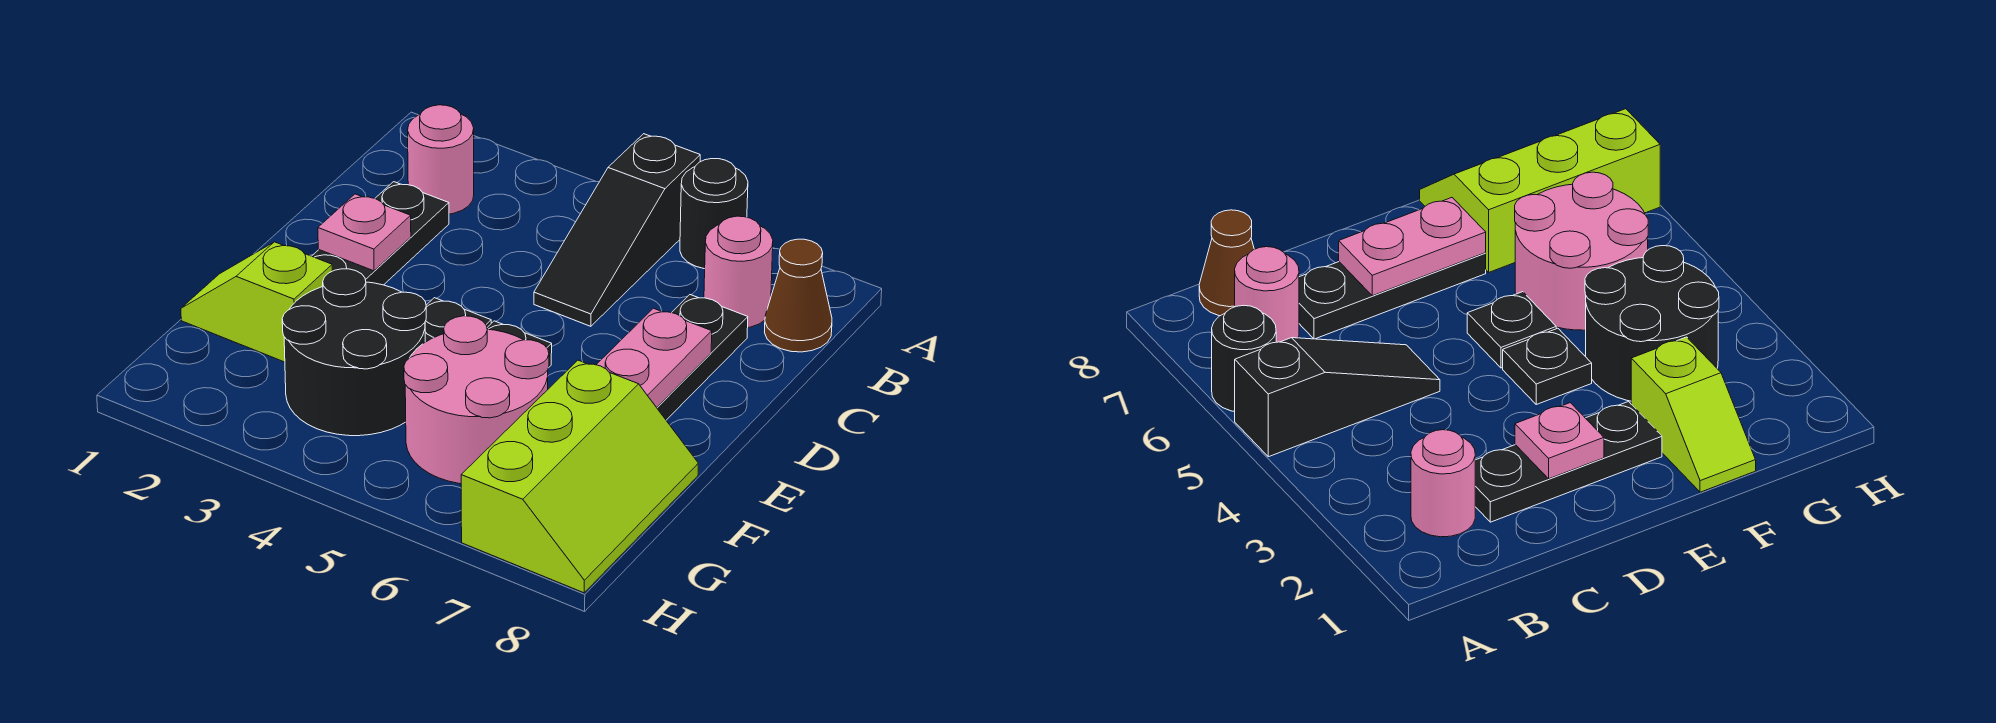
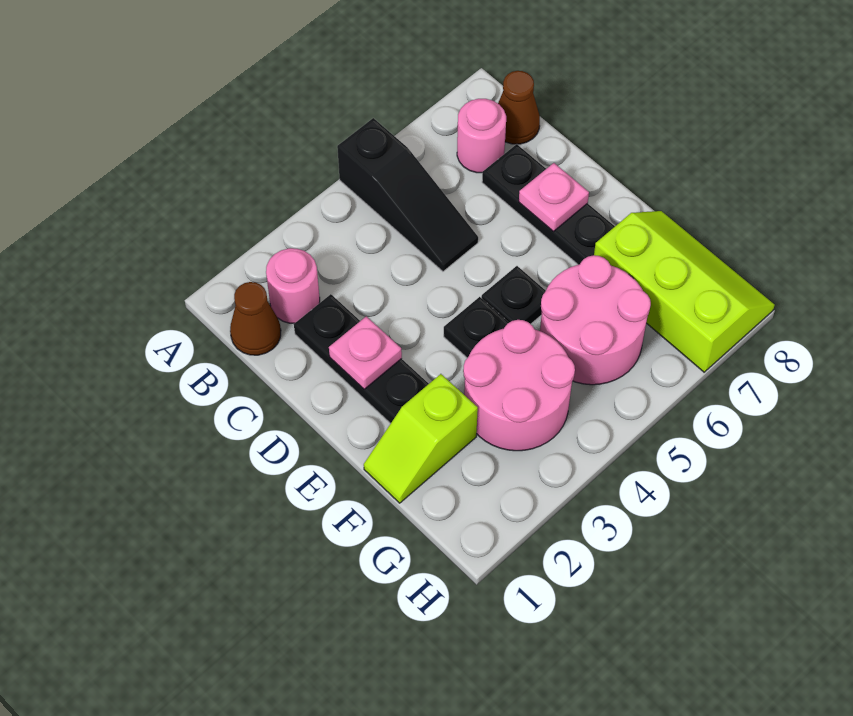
black 1x1 round brick [680,159,748,269] -> none
none -> brown 1x1 cone [230,282,281,355]
pink 1x2 plate [596,308,712,408] -> pink 1x1 plate [519,163,589,231]
black 2x2 round brick [282,269,426,436] -> pink 2x2 round brick [463,320,575,451]

